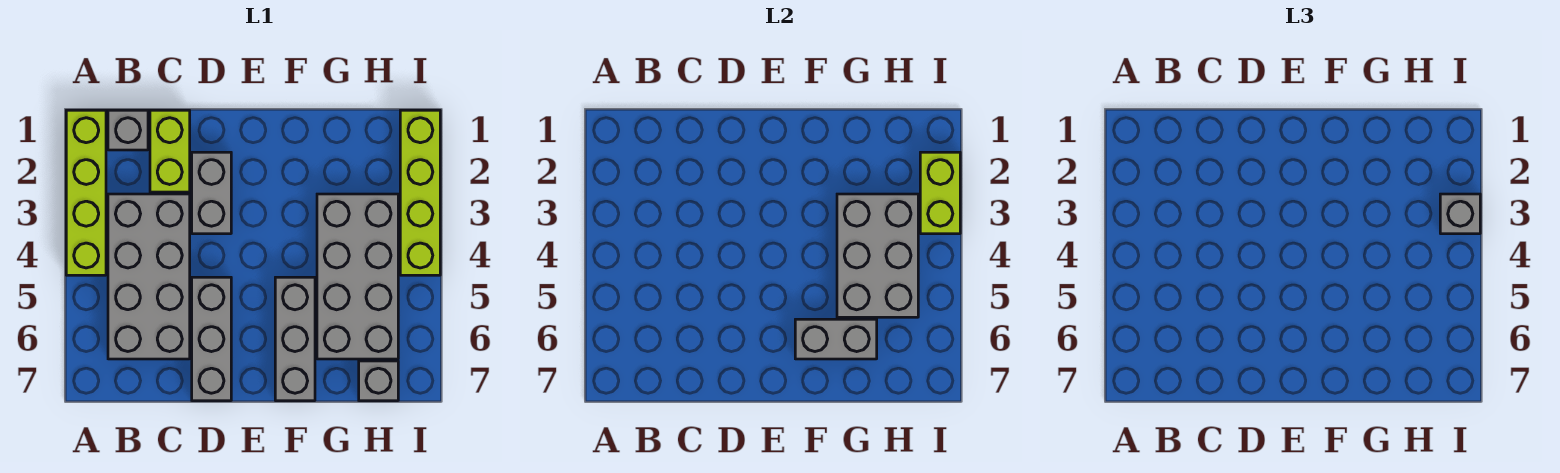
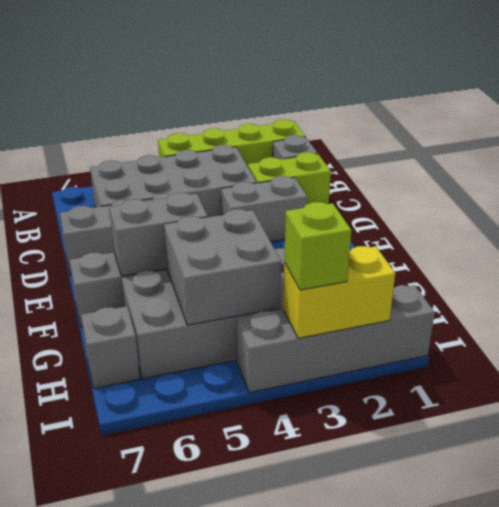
grey 1x2 brick [795,319,877,359] -> grey 1x2 brick turned to [109,193,208,276]
grey 2x3 brick [837,194,918,317] -> grey 2x2 brick [164,209,281,325]
lime 1x4 brick [400,110,440,275] -> grey 1x4 brick [236,285,435,393]
lime 1x2 brick [920,152,960,234] -> yellow 1x2 brick [283,246,395,338]
grey 1x1 brick [1440,194,1480,234] -> lime 1x1 brick [284,202,351,290]

